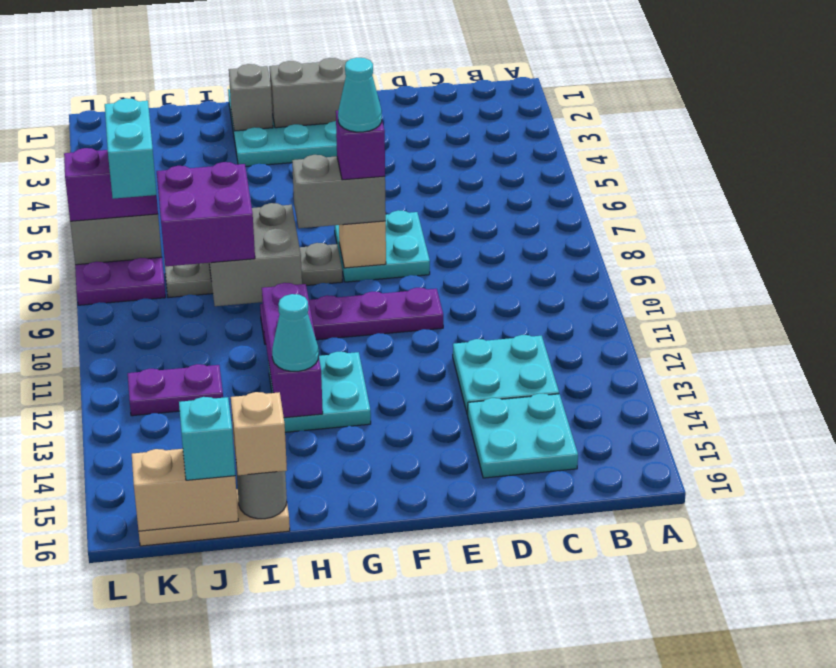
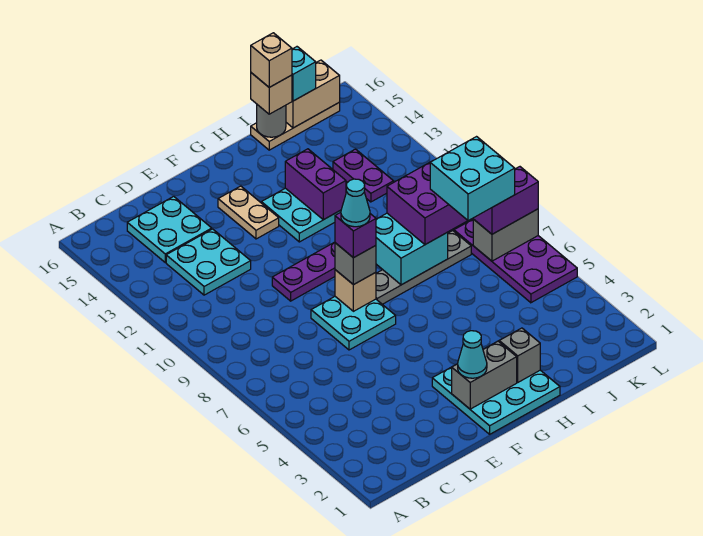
grey 1x2 brick [292,155,386,228] -> grey 1x1 brick [335,243,376,285]
none -> tan 1x2 plate [218,186,279,239]
grey 2x2 brick [209,203,302,306] -> cyan 2x2 brick [376,213,448,285]
purple 1x3 brick [262,283,323,418] -> purple 1x2 brick [285,149,346,220]
cyan 1x1 cone [272,294,319,371] -> cyan 1x1 cone moved to [458,331,487,378]
none -> tan 1x1 brick [251,33,292,87]
purple 1x2 plate [128,364,223,416] -> purple 1x2 plate turned to [333,149,394,202]
cyan 1x2 brick [105,98,157,199] -> cyan 2x2 brick [430,137,515,221]

